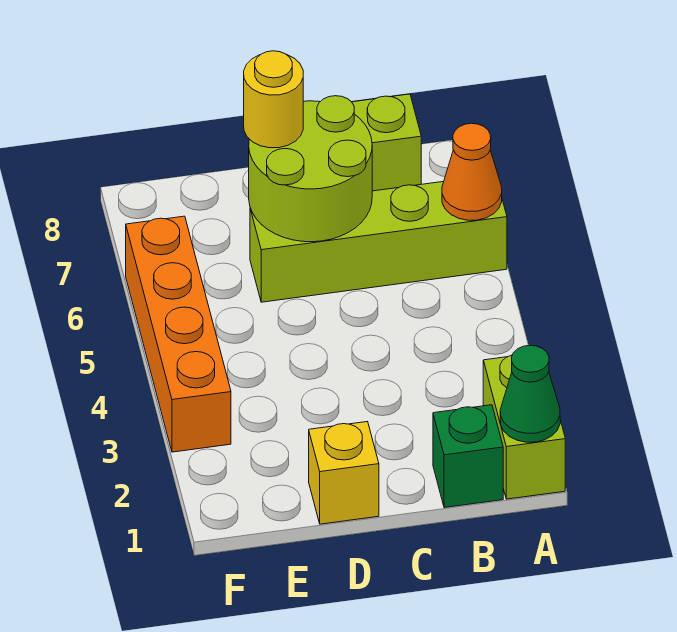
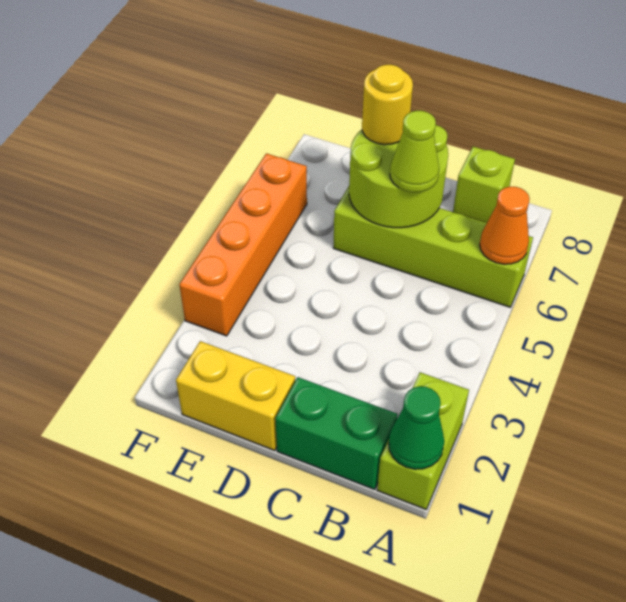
green 1x1 brick [433,405,503,508] -> green 1x2 brick [275,377,397,489]
none -> lime 1x1 cone [390,111,439,192]
yellow 1x1 brick [309,422,379,524] -> yellow 1x2 brick [176,341,295,451]

